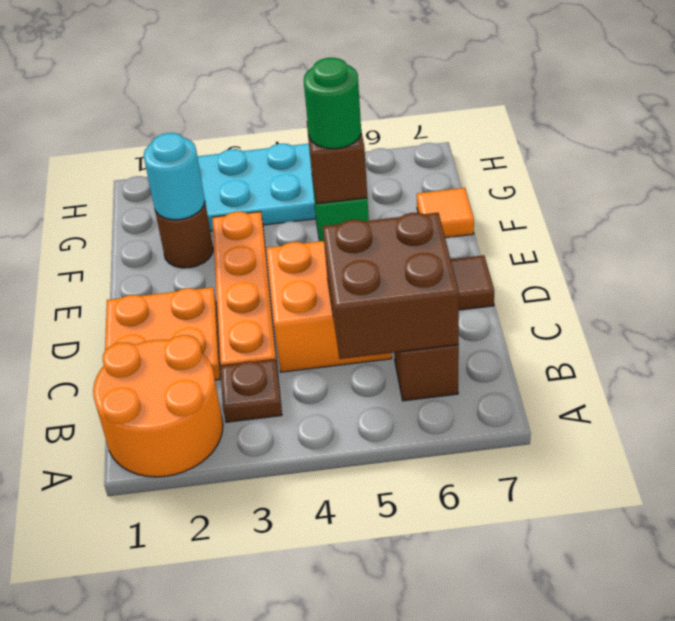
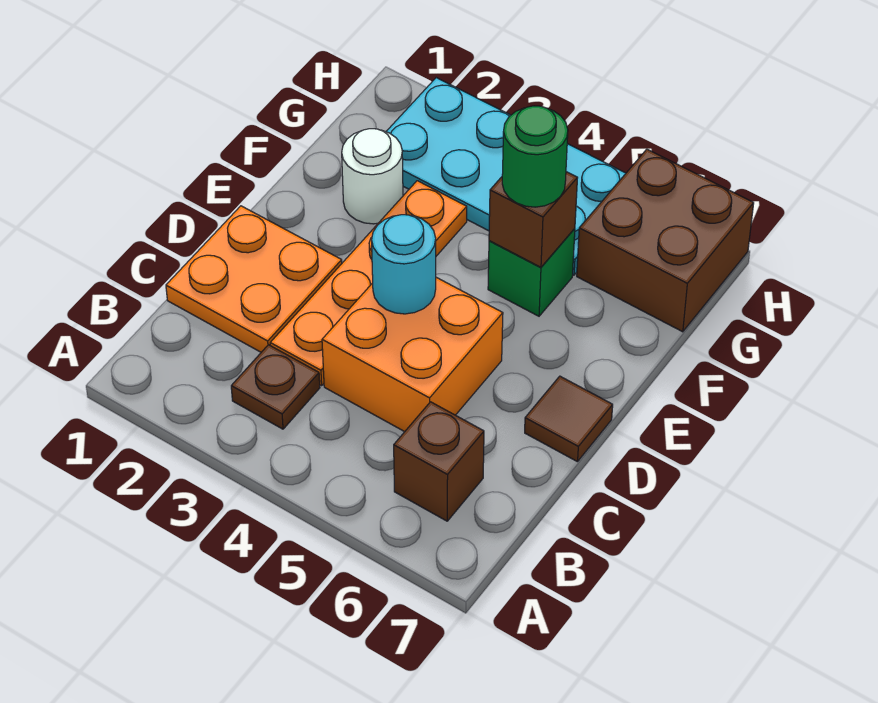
orange 2x2 round brick [93,335,223,477] -> none
brown 2x2 brick [323,213,459,359] -> brown 2x2 brick moved to [577,149,754,332]
brown 1x1 round brick [155,203,213,268] -> white 1x1 round brick [342,129,403,224]
cyan 1x1 round brick [143,133,205,220] -> cyan 1x1 round brick moved to [372,215,436,314]
orange 1x1 tile [417,188,474,238] -> none

